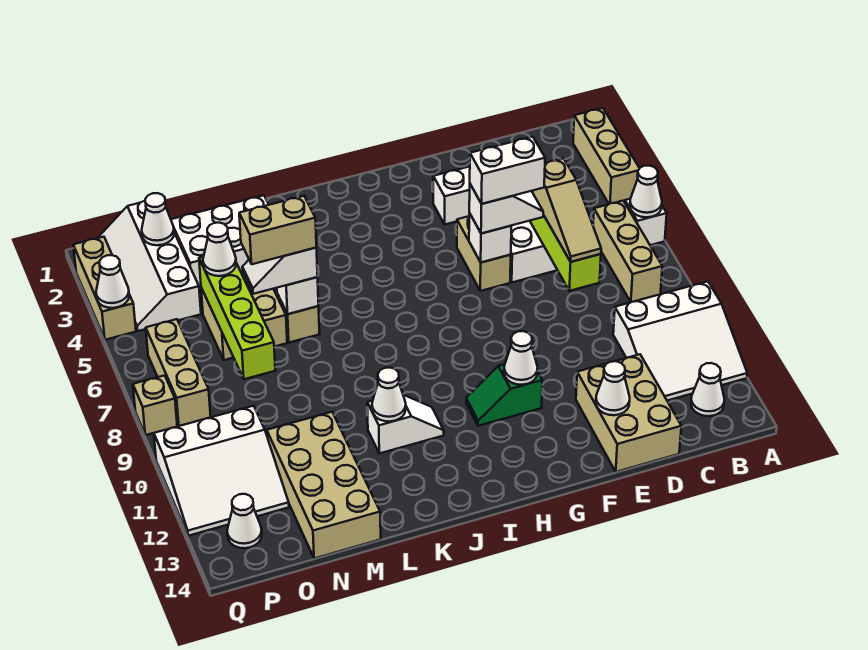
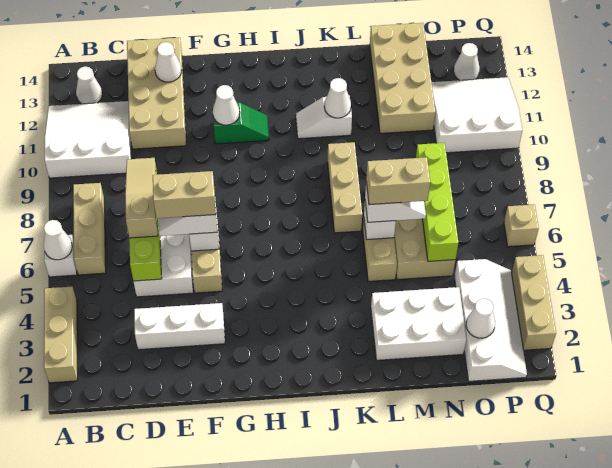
tan 2x3 brick [576,354,681,472] -> tan 2x4 brick [127,38,186,149]
white 1x2 brick [470,137,545,204] -> tan 1x2 brick [153,171,216,218]
white 1x1 cone [203,223,236,276] -> none
tan 1x3 brick [146,319,211,426] -> tan 1x3 brick moved to [328,142,362,233]
white 1x1 cone [96,255,129,308] -> none
tan 1x1 brick [133,375,177,435] -> tan 1x1 brick moved to [504,204,539,247]

